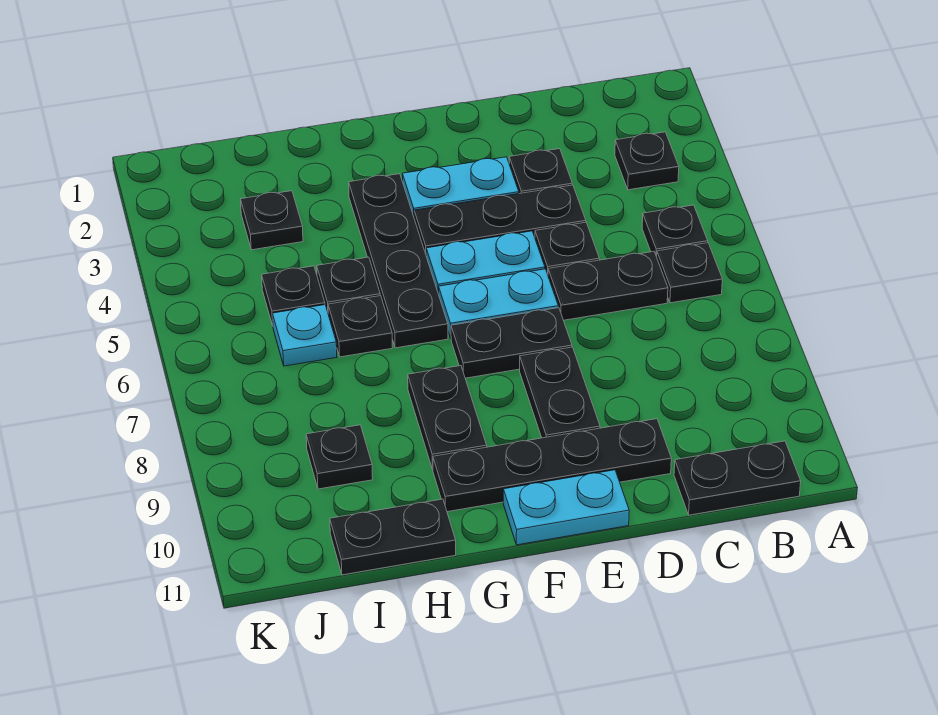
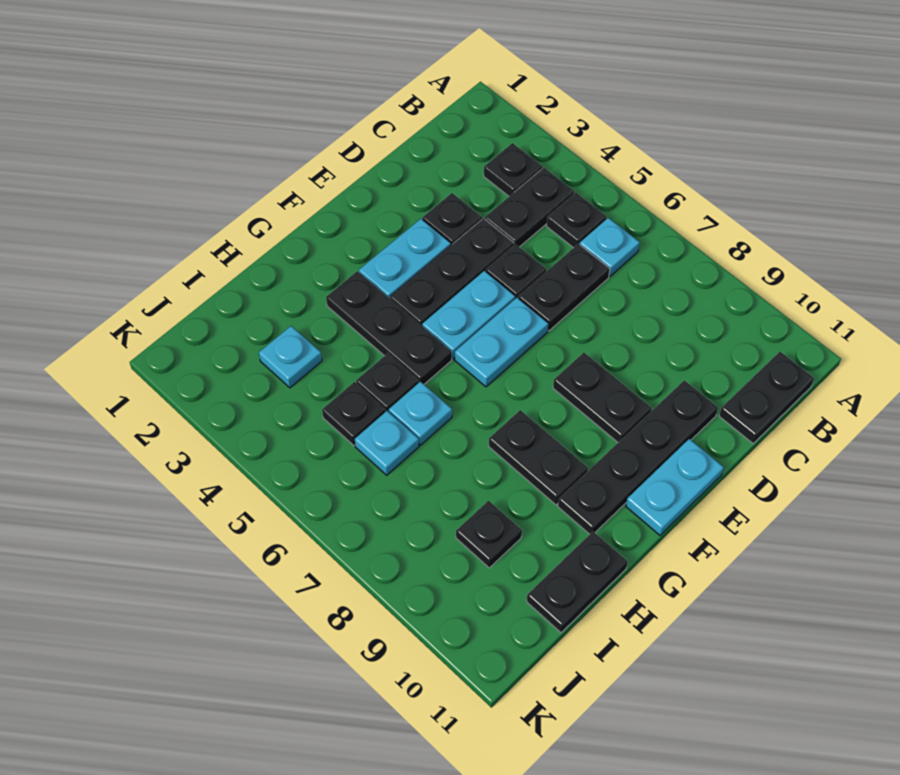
black 1x1 plate [657,243,722,303] -> cyan 1x1 plate [580,218,640,277]
black 1x2 plate [451,308,572,378] -> black 1x2 plate moved to [485,168,574,247]
black 1x4 plate [349,174,448,348] -> black 1x3 plate [326,271,452,384]
black 1x1 plate [328,296,392,357] -> cyan 1x1 plate [389,381,452,445]
black 1x1 plate [241,191,303,250] -> cyan 1x1 plate [259,326,322,388]

